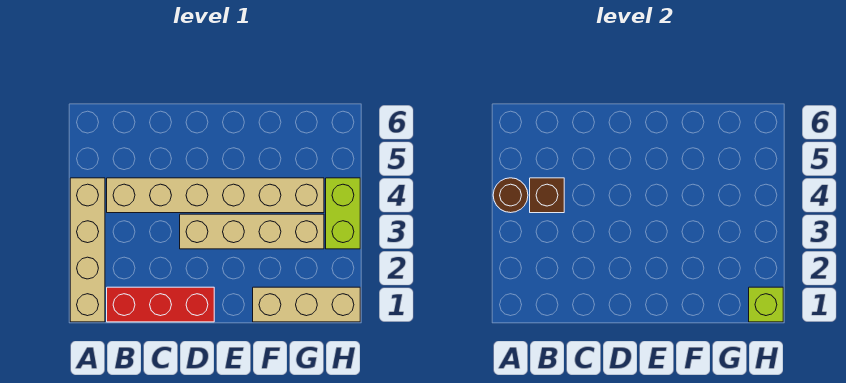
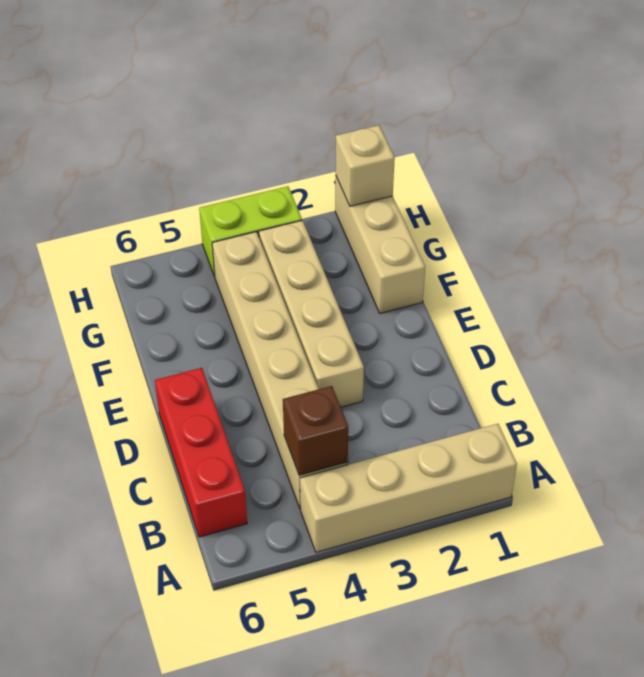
brown 1x1 round brick [493,178,528,213] -> none
red 1x3 brick [107,287,214,322] -> red 1x3 brick moved to [155,368,247,537]
lime 1x1 brick [749,287,783,322] -> tan 1x1 brick [336,125,395,206]

